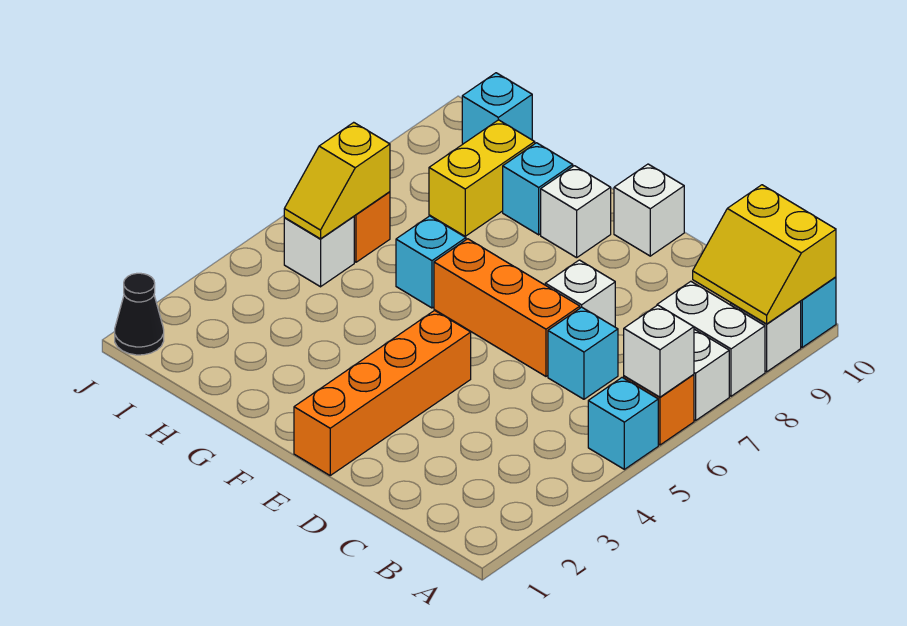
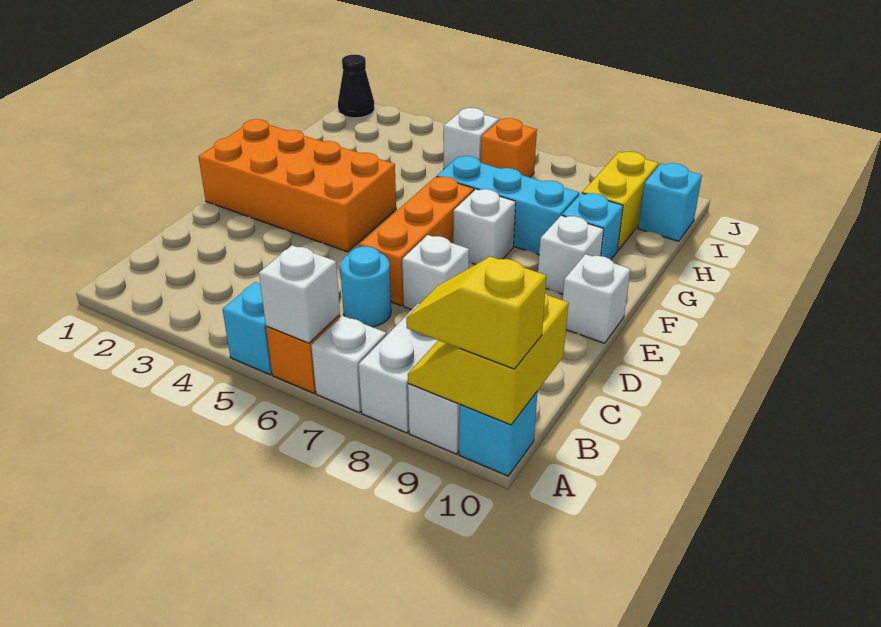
cyan 1x1 brick [548,307,618,399] -> cyan 1x1 round brick [340,247,391,327]
orange 1x4 brick [294,310,471,475] -> orange 2x4 brick [199,119,396,252]
none -> white 1x1 brick [453,189,516,265]
cyan 1x1 brick [396,216,466,308] -> cyan 1x3 brick [437,156,579,255]
yellow 1x2 brick [429,120,535,236] -> yellow 1x2 brick turned to [582,152,659,251]
yellow 1x2 slope [284,122,390,239] -> yellow 1x2 slope moved to [406,256,546,369]

